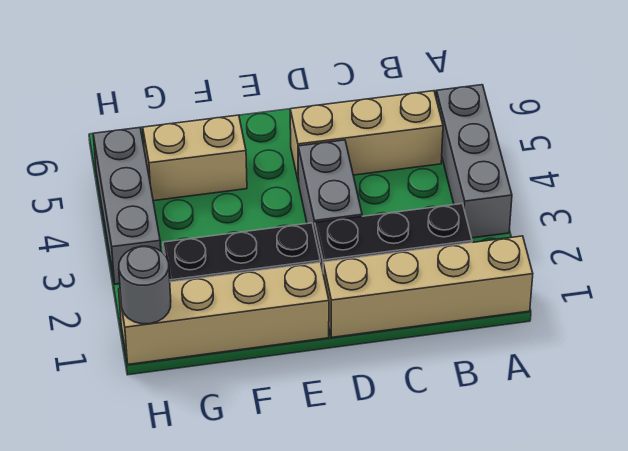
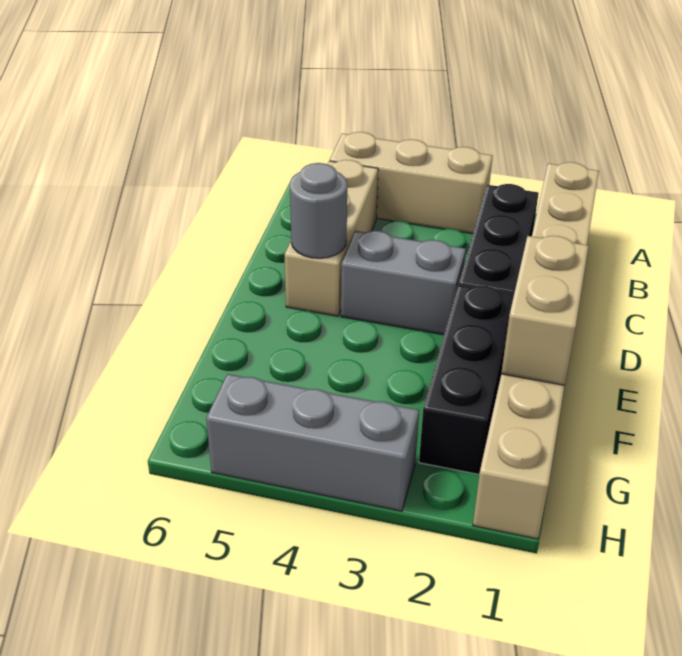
grey 1x3 brick [436,85,512,238] -> tan 1x3 brick [330,132,493,234]
tan 1x2 brick [143,115,247,201] -> tan 1x2 brick moved to [501,236,588,385]
grey 1x1 round brick [119,246,171,324] -> grey 1x1 round brick moved to [290,163,347,258]

